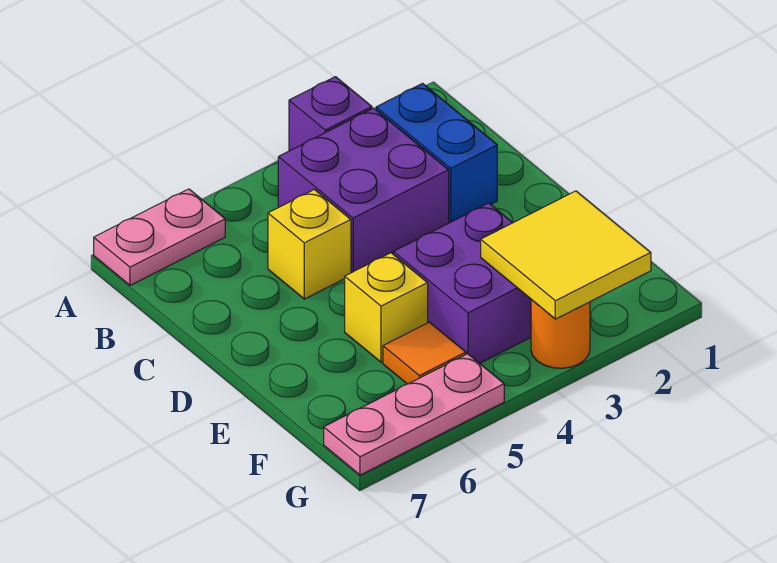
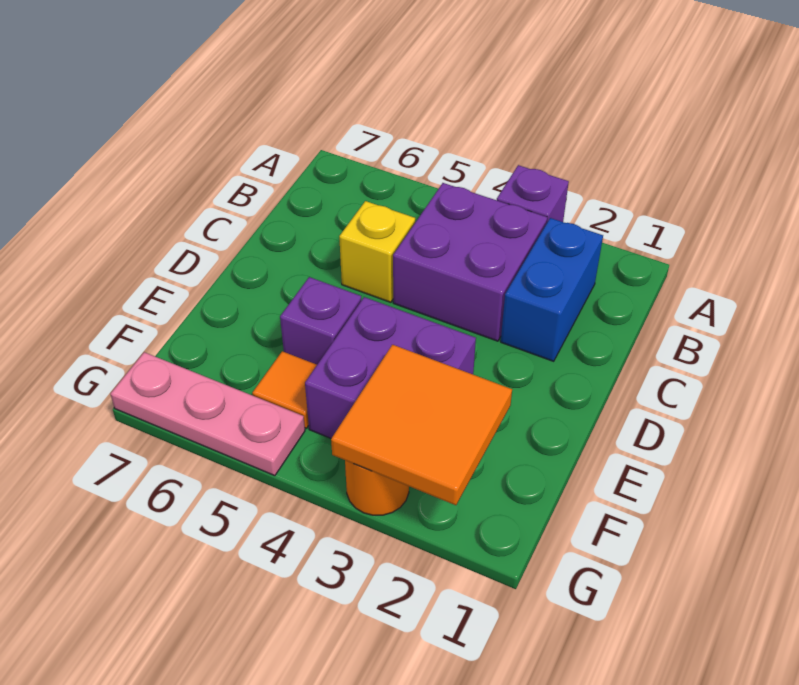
pink 1x2 plate [94,189,225,285] -> none
yellow 1x1 brick [345,253,428,362] -> purple 1x1 brick [280,277,361,364]
yellow 2x2 tile [481,191,651,319] -> orange 2x2 tile [331,345,512,505]

